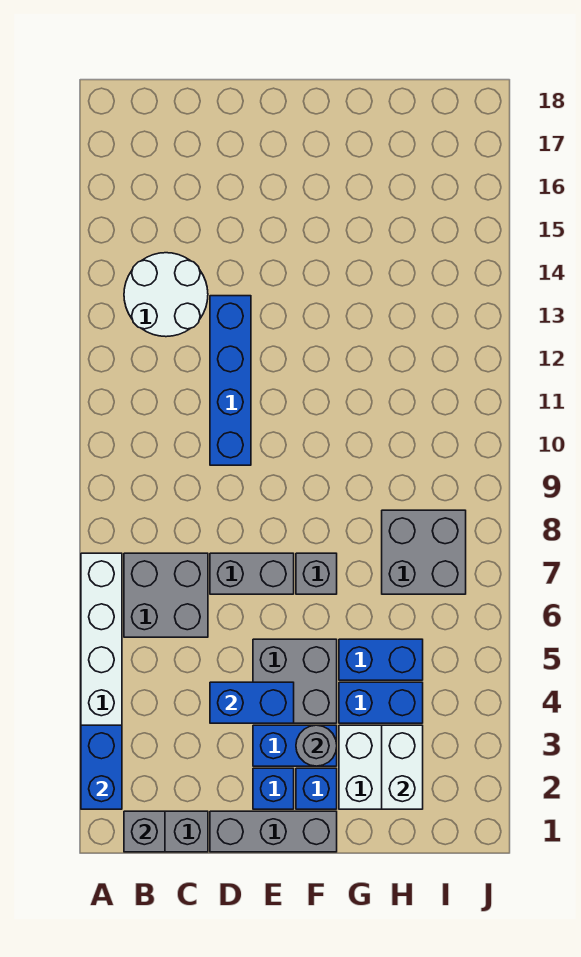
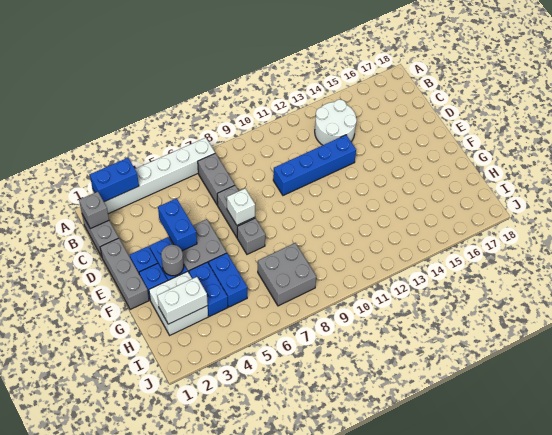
grey 2x2 brick [124,553,208,637] -> grey 1x2 brick [198,153,235,205]
none -> white 1x1 brick [227,189,255,225]

